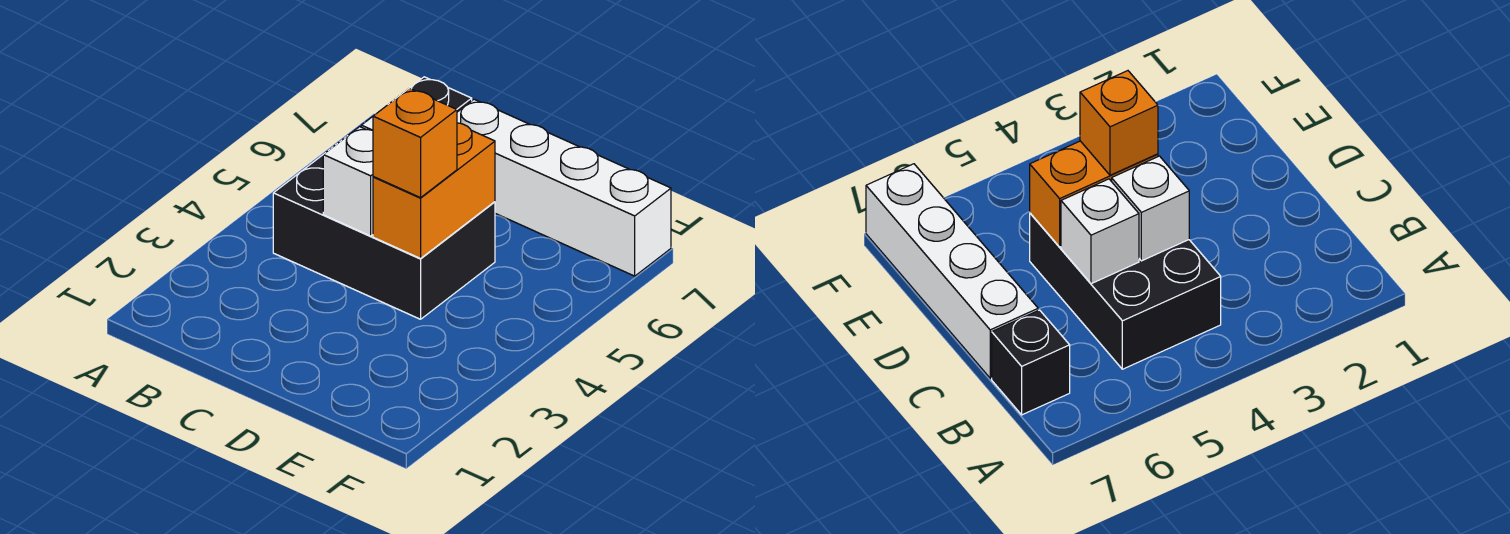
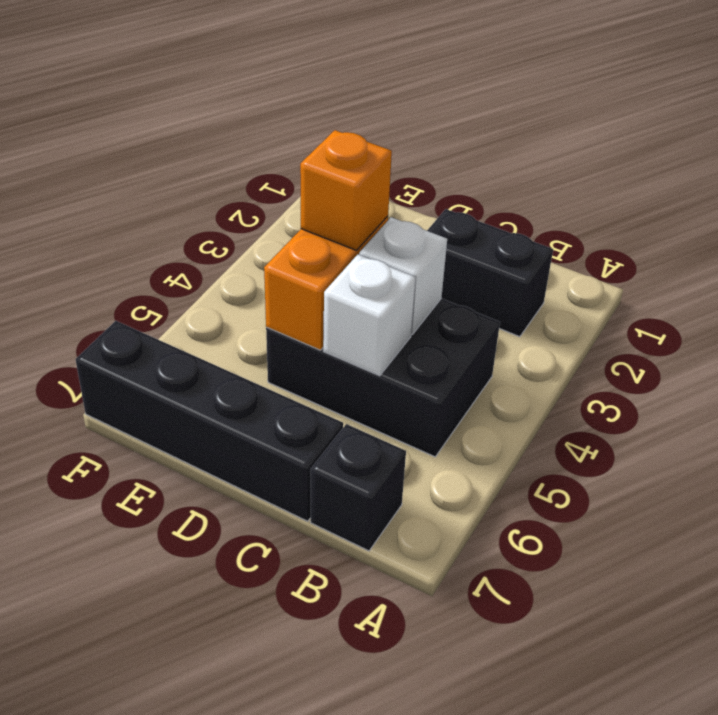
none -> black 1x2 brick [427,209,553,337]
white 1x4 brick [457,99,671,276] -> black 1x4 brick [76,321,343,521]

